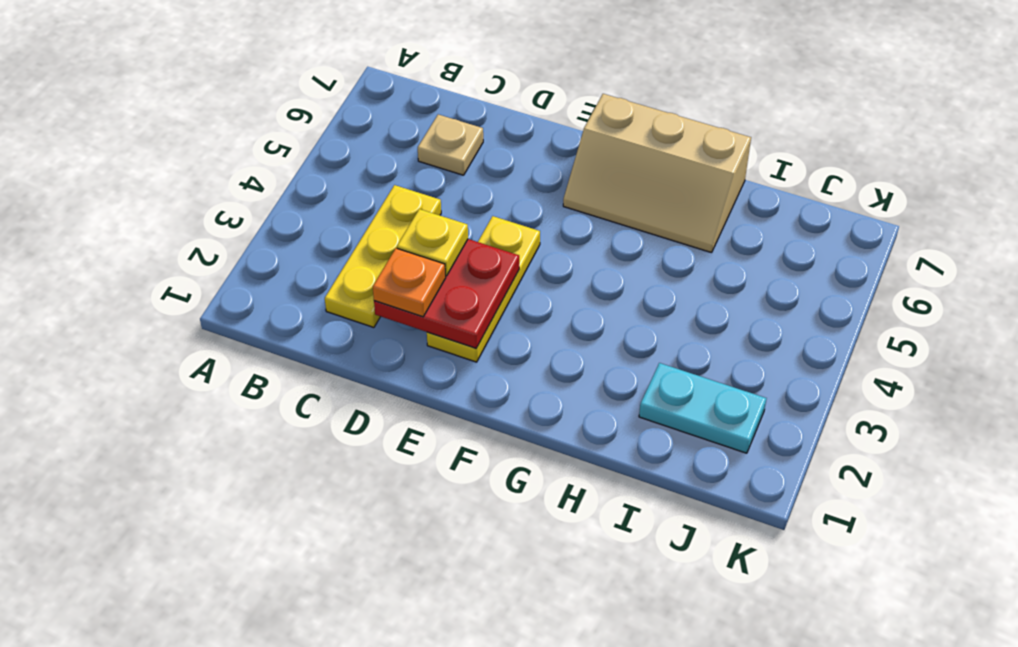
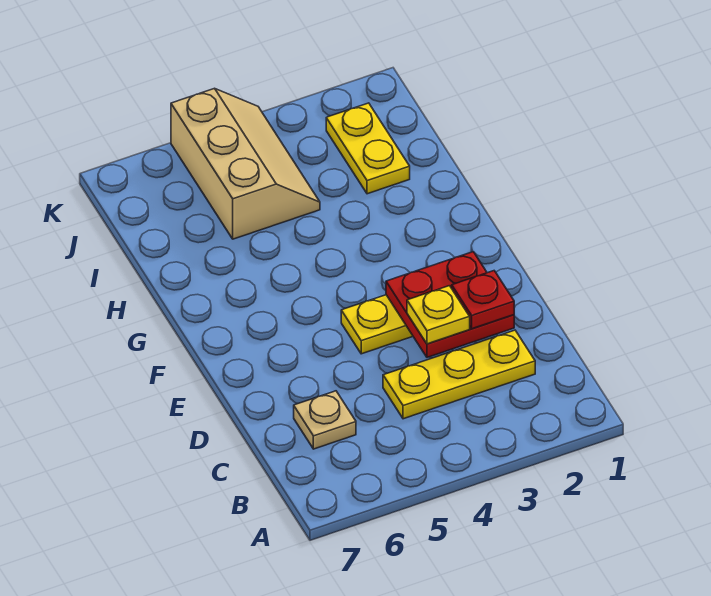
orange 1x1 plate [373,248,446,317] -> red 1x1 plate [452,271,514,329]
tan 2x3 slope [563,94,751,253] -> tan 2x3 slope moved to [171,88,320,239]
cyan 1x2 plate [639,363,767,453] -> yellow 1x2 plate [326,103,410,194]

